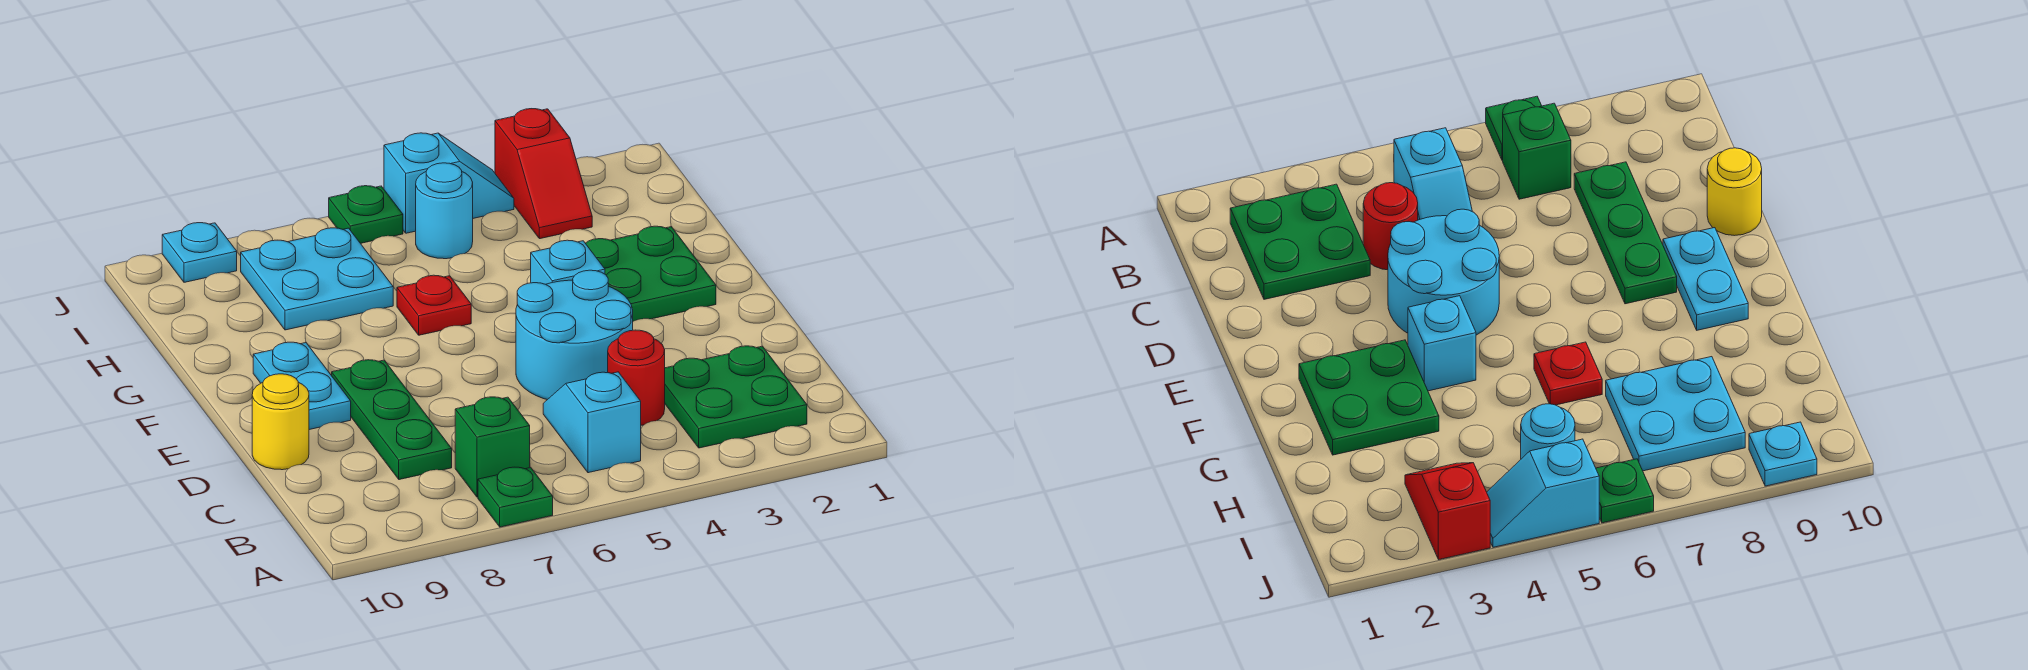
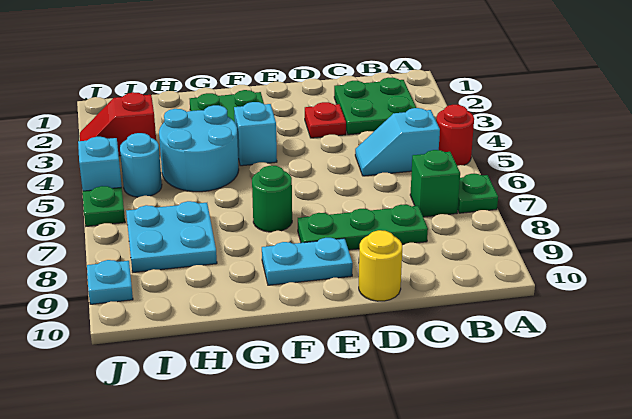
red 1x1 round brick [608,330,665,425] -> red 1x1 round brick moved to [436,105,474,166]
cyan 2x2 round brick [516,270,633,400] -> cyan 2x2 round brick moved to [159,105,239,192]
none -> green 1x1 round brick [252,166,292,232]
red 1x1 plate [397,275,471,335] -> red 1x1 plate moved to [305,102,346,138]
red 1x2 slope [495,109,592,239] -> red 1x2 slope turned to [80,92,156,156]

